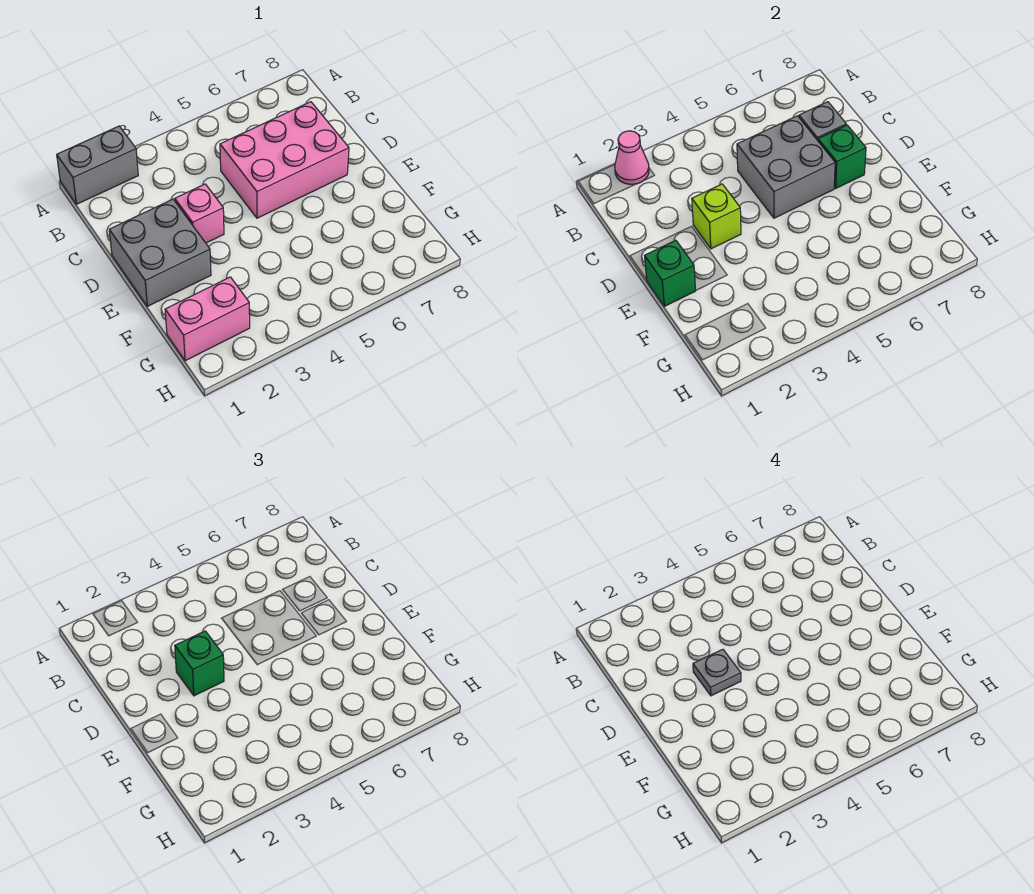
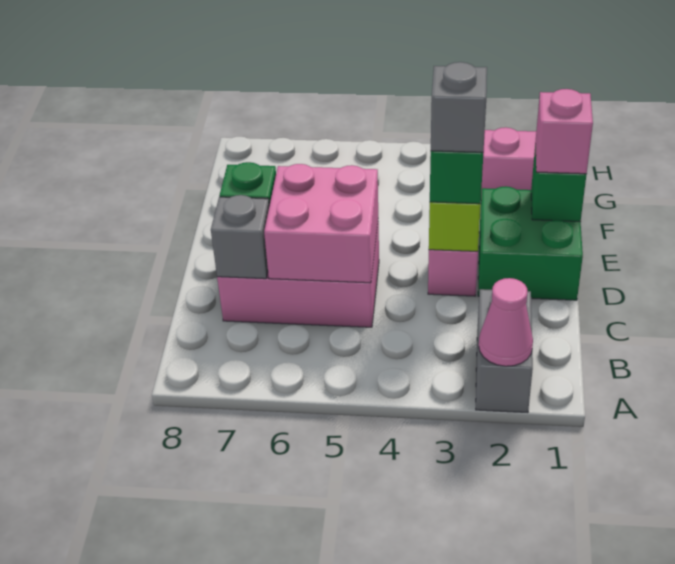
grey 1x2 brick [57,126,138,204] -> grey 1x2 brick turned to [476,289,533,413]
grey 2x2 brick [737,116,835,218] -> pink 2x2 brick [264,164,378,283]
grey 2x2 brick [109,199,211,306] -> green 2x2 brick [478,186,583,300]
grey 1x1 plate [693,649,741,696] -> grey 1x1 brick [431,62,487,152]
none -> pink 1x1 brick [535,89,593,174]

